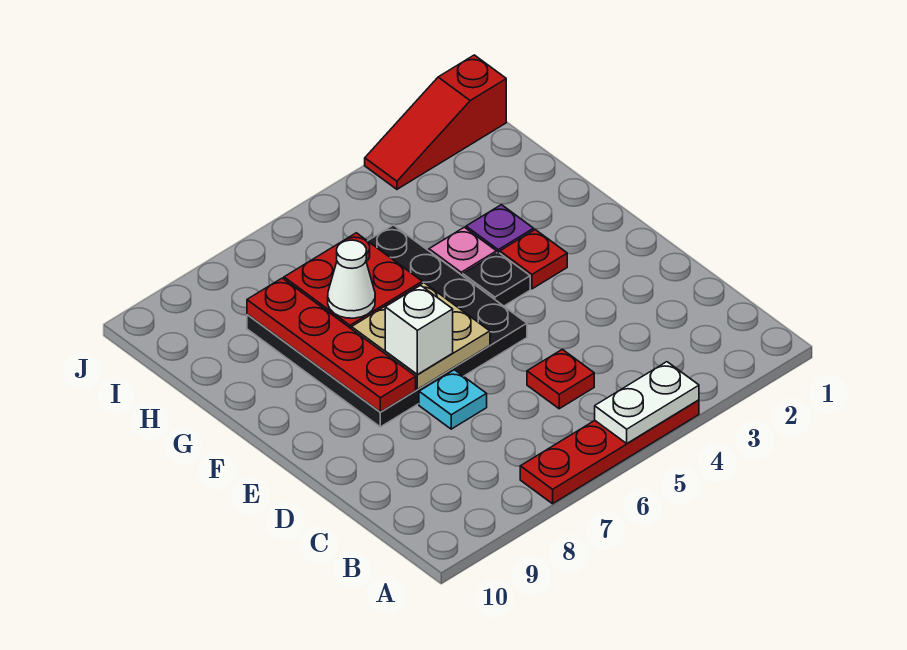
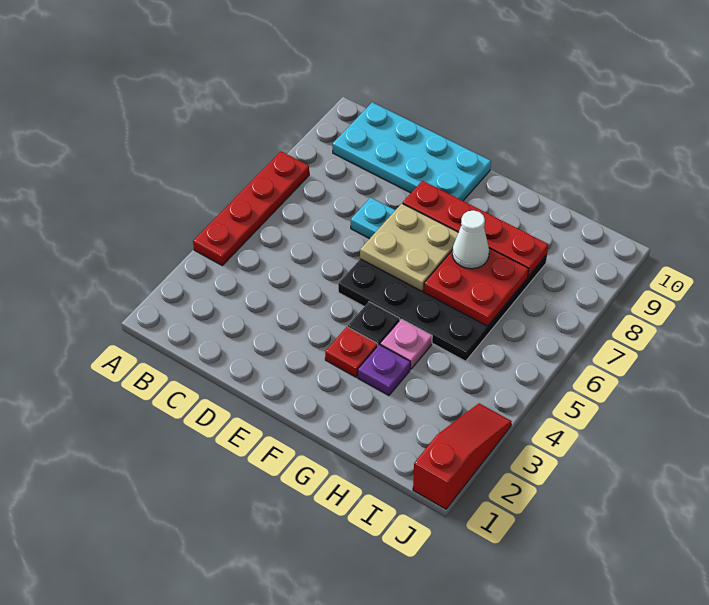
white 1x2 plate [595,362,699,443] -> none
none -> cyan 2x4 plate [333,102,491,201]
red 1x1 plate [527,349,594,409] -> none
white 1x1 brick [385,285,453,374] -> none

